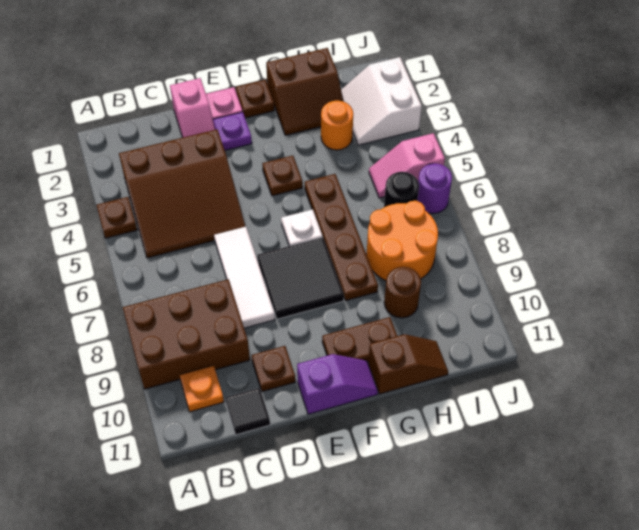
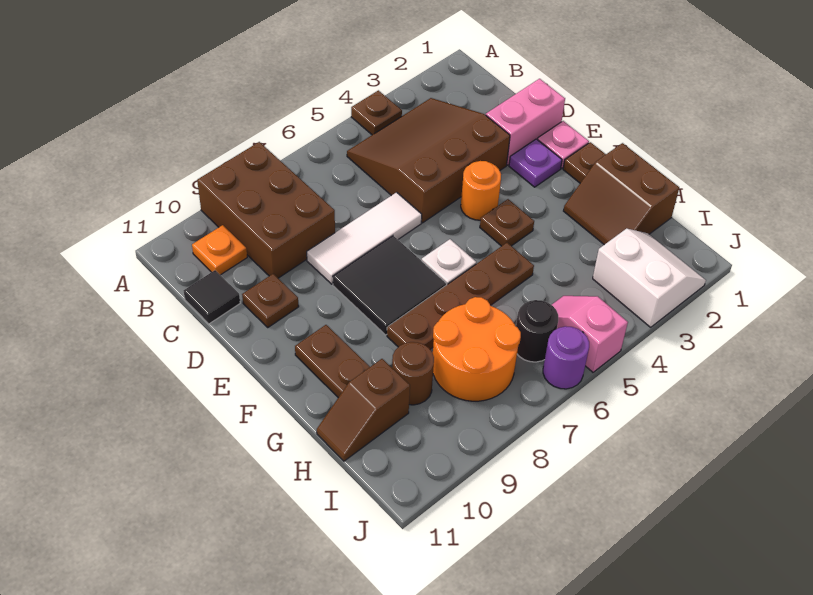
brown 3x3 slope [119,129,246,258] -> brown 3x3 slope turned to [347,98,510,223]
pink 1x2 slope [170,78,215,138] -> pink 1x2 brick [486,79,565,165]
purple 1x2 slope [297,354,378,414] -> none
brown 1x2 slope [368,334,448,394] -> brown 1x2 slope turned to [317,359,410,461]
orange 1x1 round brick [321,100,353,150] -> orange 1x1 round brick moved to [461,161,501,220]
white 2x2 slope [341,57,422,145] -> white 2x2 slope turned to [593,229,706,327]

